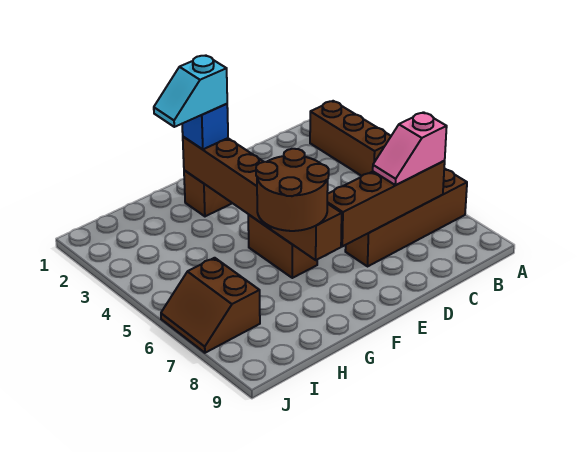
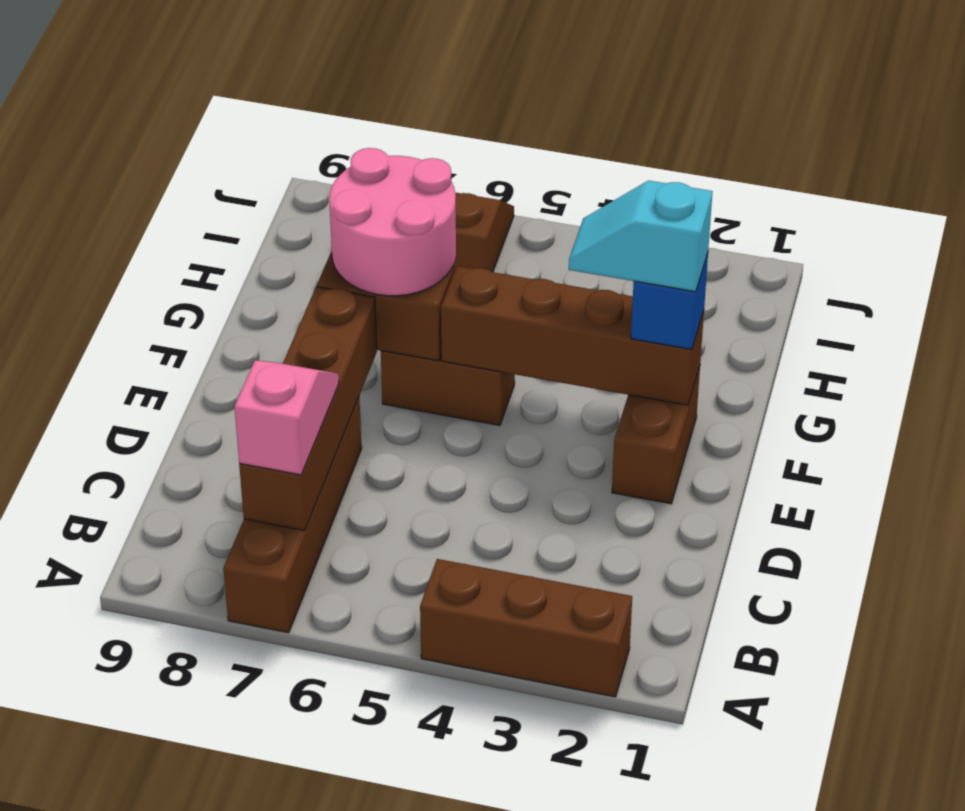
cyan 1x2 slope [154,56,227,127] -> cyan 1x2 slope turned to [569,180,713,292]
brown 2x2 round brick [256,149,329,231] -> pink 2x2 round brick [329,148,456,296]

